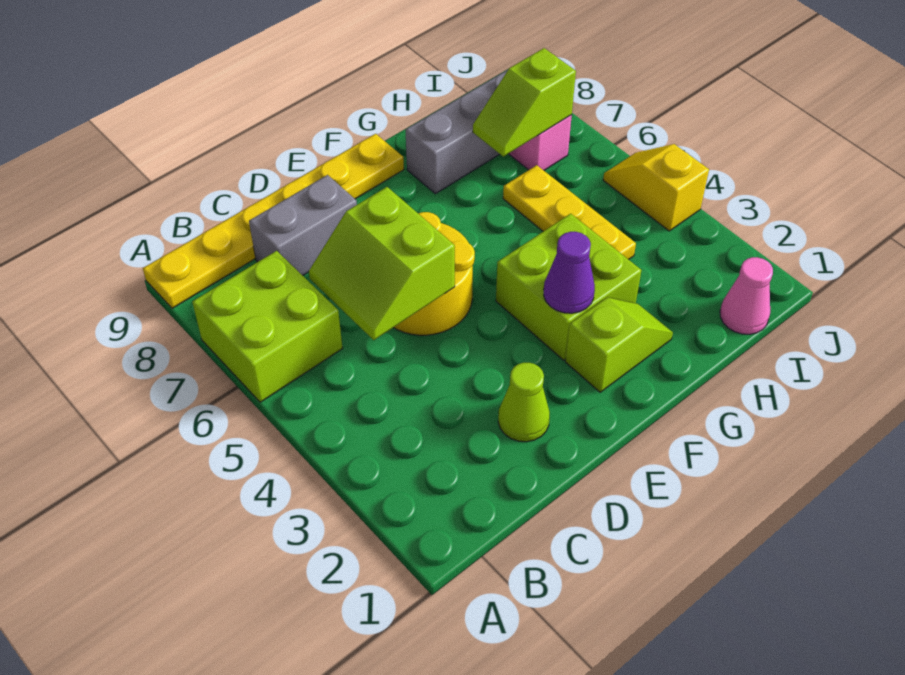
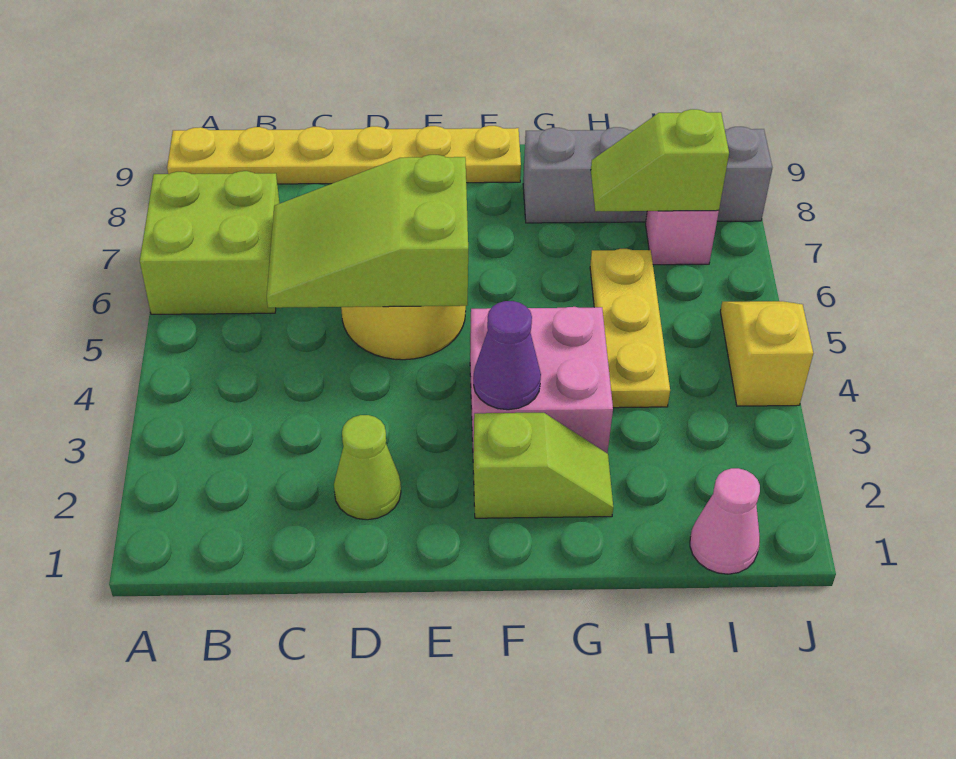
lime 2x2 slope [309,187,455,340] -> lime 2x3 slope [267,155,468,308]
grey 1x2 brick [249,175,357,275] -> none
lime 2x2 brick [496,214,642,360] -> pink 2x2 brick [470,307,613,453]

